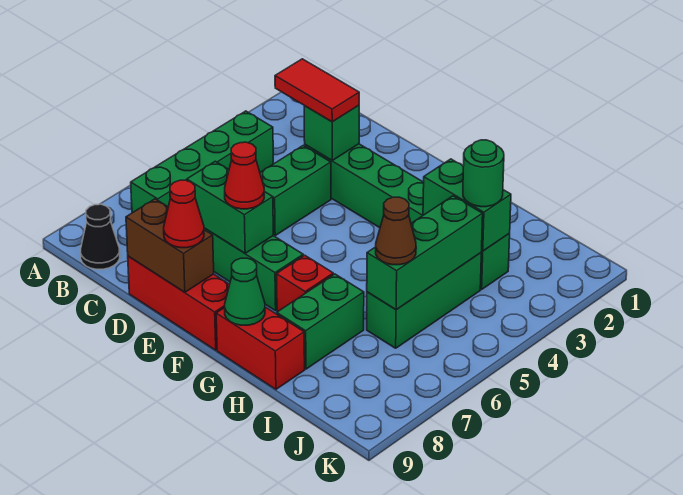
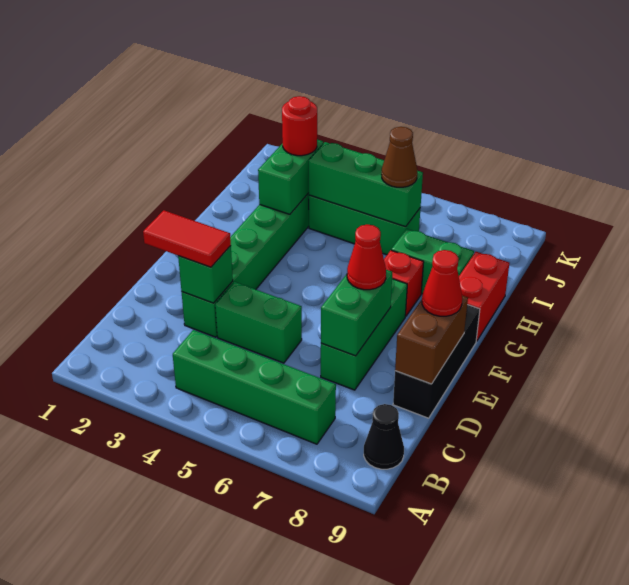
red 1x2 tile [275,59,359,122] -> red 1x2 tile turned to [143,210,231,267]
red 1x3 brick [128,256,230,350] -> black 1x3 brick [393,305,480,418]
green 1x1 cone [225,258,265,325] -> none
green 1x1 round brick [463,140,504,207] -> red 1x1 round brick [282,96,317,156]

